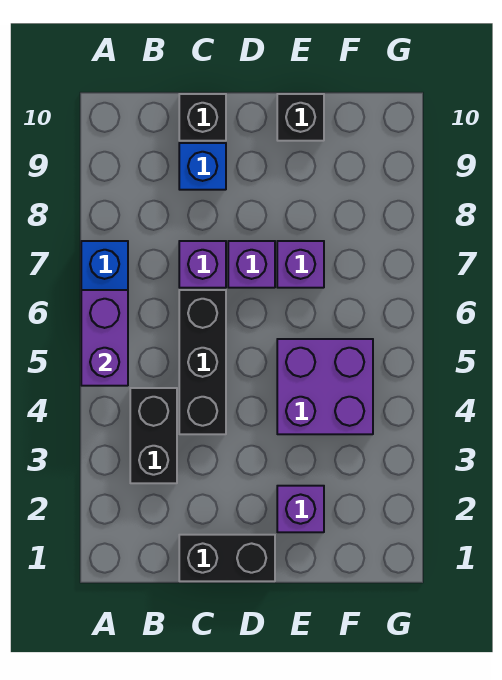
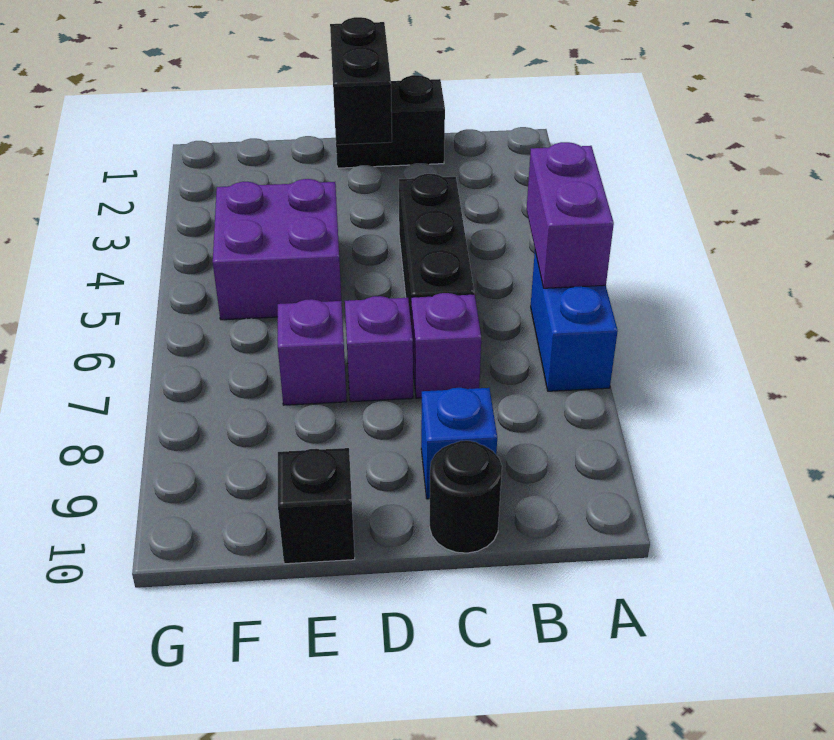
black 1x2 brick [130,388,177,483] -> black 1x2 brick moved to [330,17,392,145]
black 1x1 brick [179,94,226,141] -> black 1x1 round brick [430,441,502,553]
purple 1x1 brick [277,486,324,532] -> none

